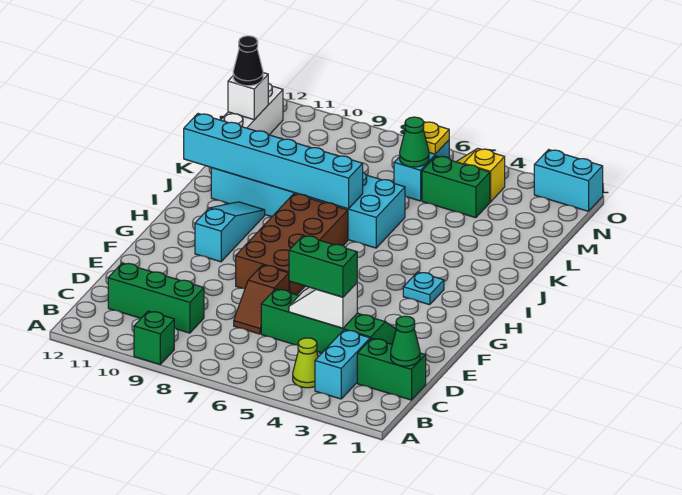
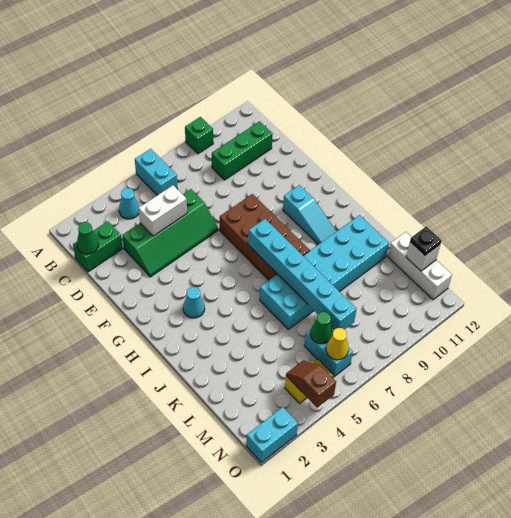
cyan 1x2 brick [315,330,370,399] -> cyan 1x2 brick moved to [135,149,177,195]
lime 1x1 cone [293,338,318,388] -> cyan 1x1 cone [119,188,139,219]
white 1x2 slope [289,283,357,328] -> white 1x2 brick [139,185,187,236]
green 1x2 brick [289,235,357,297] -> none
brown 1x2 slope [234,265,289,334] -> brown 1x2 slope moved to [286,360,336,408]
cyan 1x1 plate [403,272,444,305] -> cyan 1x1 cone [183,287,205,318]
cyan 1x6 brick [184,114,363,209] -> cyan 1x6 brick turned to [248,219,357,330]
green 1x2 brick [422,156,490,218] -> none
black 1x1 cone [233,36,263,86] -> black 1x1 plate [410,226,442,257]
yellow 1x1 plate [423,122,449,154] -> yellow 1x1 cone [326,328,349,360]

